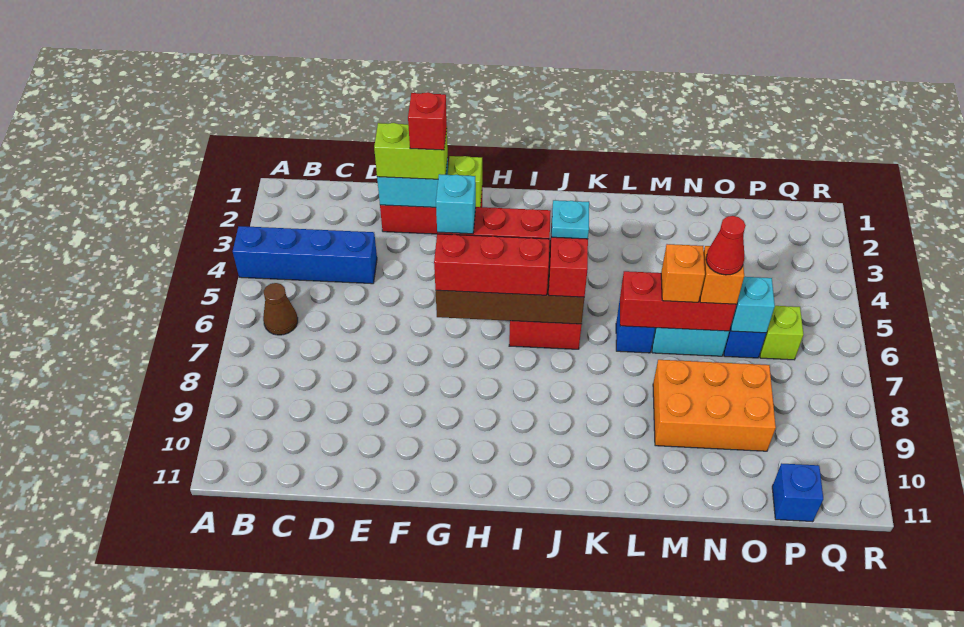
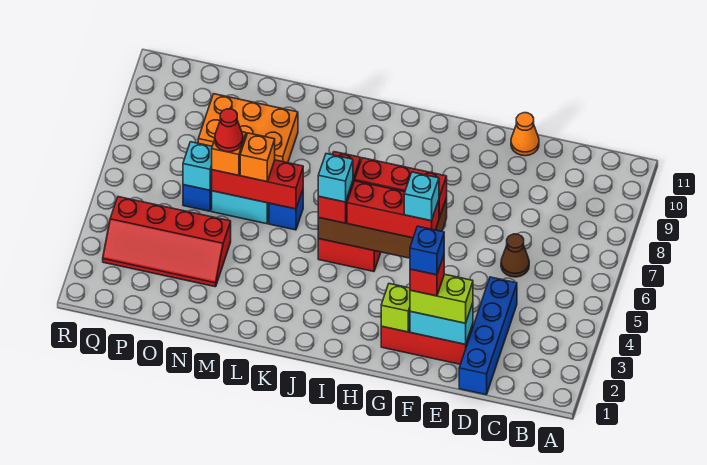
blue 1x4 brick [233,226,377,284] -> blue 1x4 brick turned to [459,277,517,395]
brown 1x1 cone [263,283,298,335] -> brown 1x1 cone moved to [501,234,529,277]
none -> orange 1x1 cone [511,113,539,156]
cyan 1x1 plate [552,200,589,239] -> cyan 1x1 brick [318,154,353,202]
none -> red 2x4 slope [103,197,231,287]
lime 1x1 brick [760,306,803,360] -> none
blue 1x1 brick [772,463,823,522] -> blue 1x1 brick moved to [410,226,444,275]

